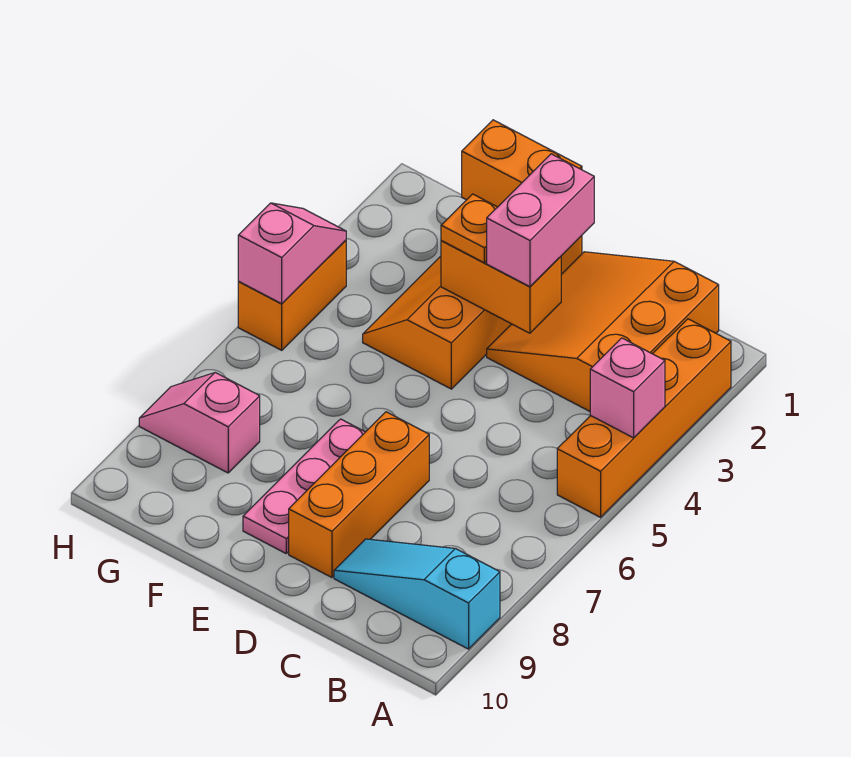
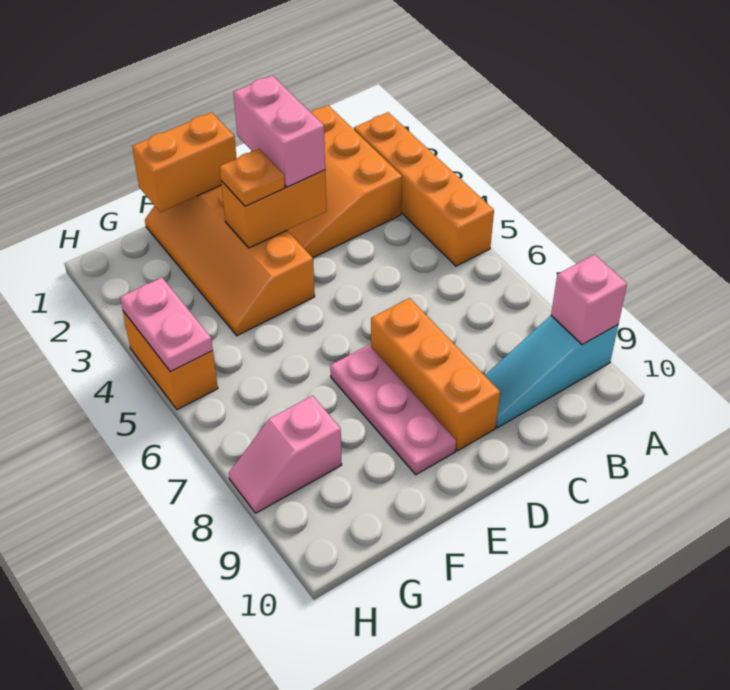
pink 1x1 brick [590,338,665,438] -> pink 1x1 brick moved to [551,254,627,345]
pink 1x2 slope [238,203,346,304] -> pink 1x2 plate [120,277,213,371]

